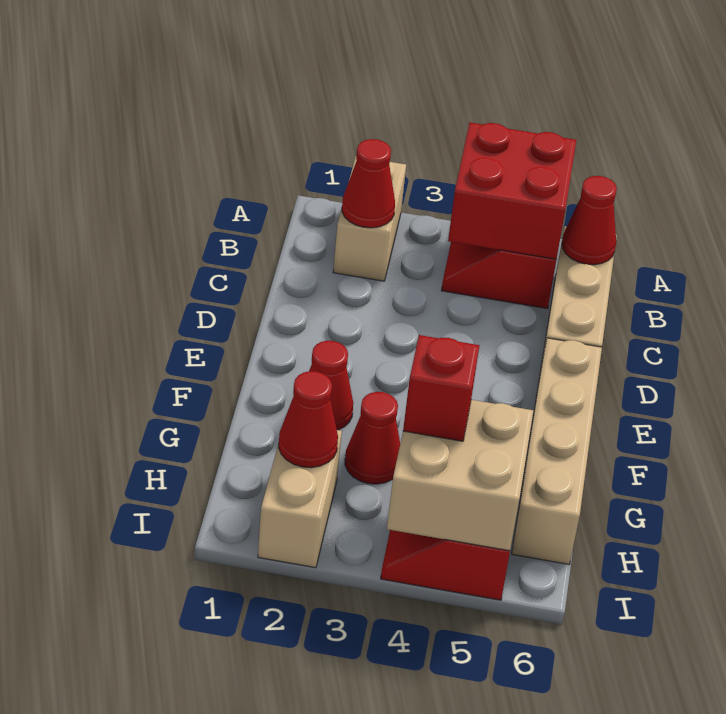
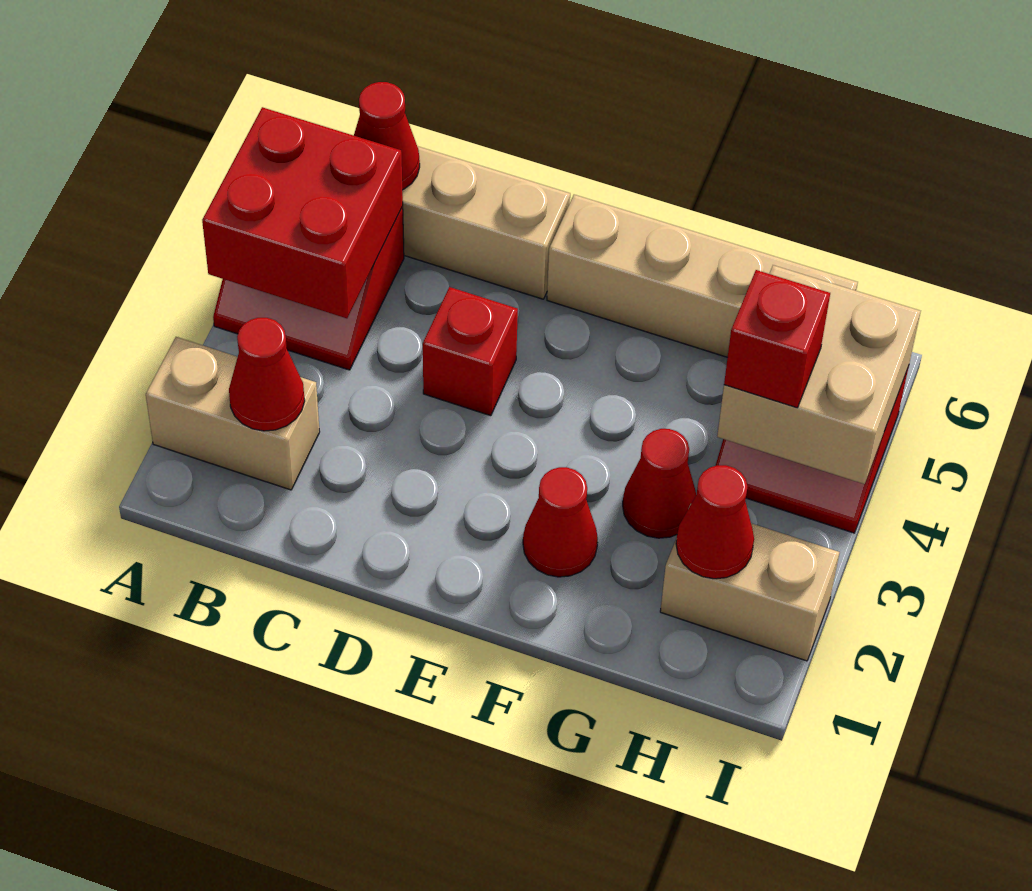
none -> red 1x1 brick [423,287,518,416]

